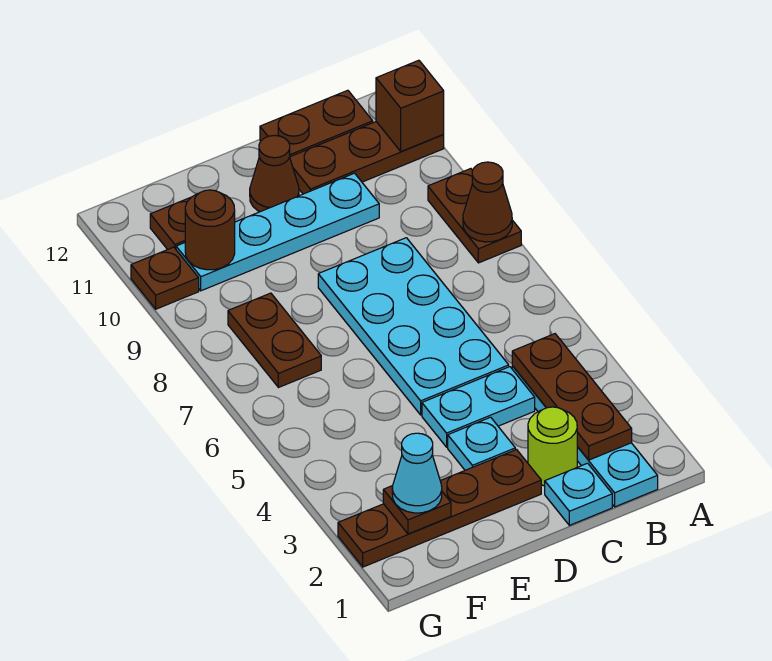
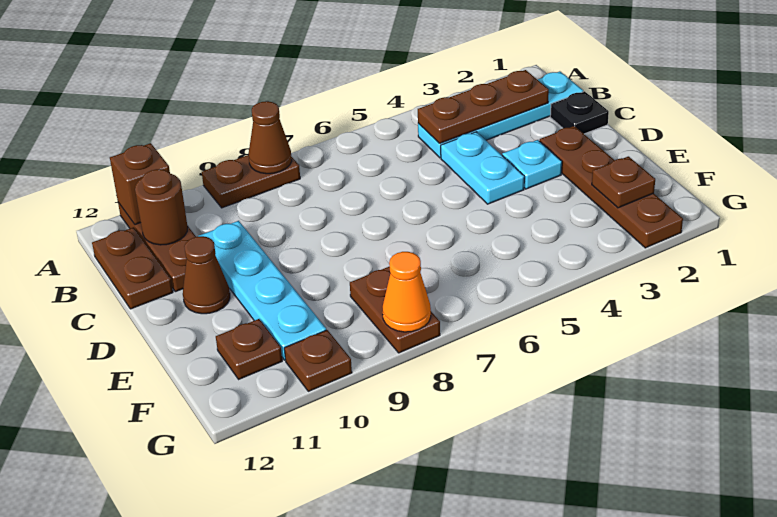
cyan 1x1 plate [545,463,612,525] -> black 1x1 plate [550,91,609,134]
lime 1x1 round brick [528,407,577,486] -> none
cyan 2x4 plate [318,238,509,415] -> none
cyan 1x1 cone [392,433,442,513] -> none
brown 1x2 plate [228,293,321,388] -> brown 1x2 plate turned to [350,266,440,353]
brown 1x1 round brick [185,190,235,270] -> brown 1x1 round brick moved to [135,169,188,245]
none -> orange 1x1 cone [383,252,431,332]

